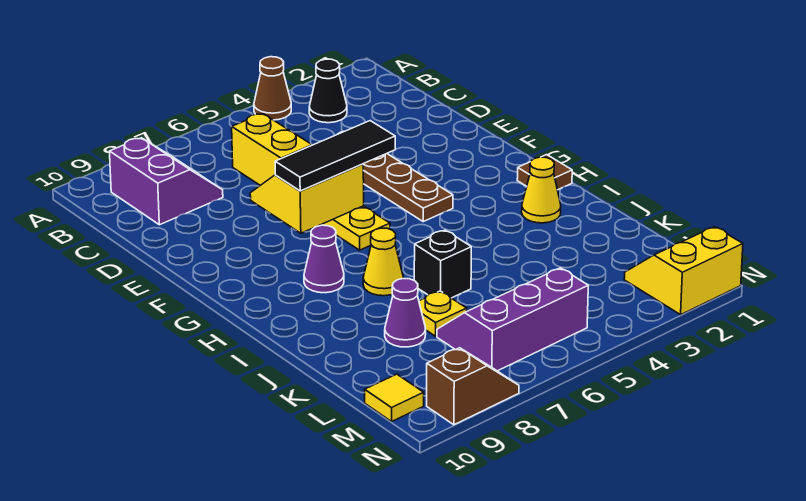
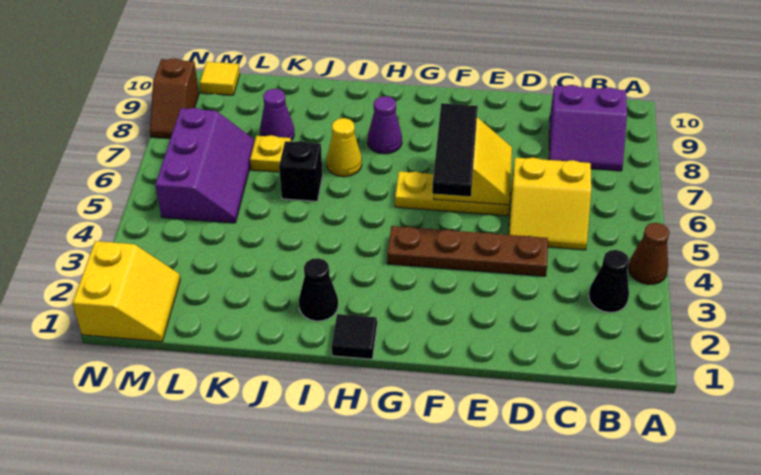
brown 1x1 tile [517,155,572,190] -> black 1x1 tile [332,314,377,359]
yellow 1x1 cone [522,157,561,223] -> black 1x1 cone [299,258,338,321]

